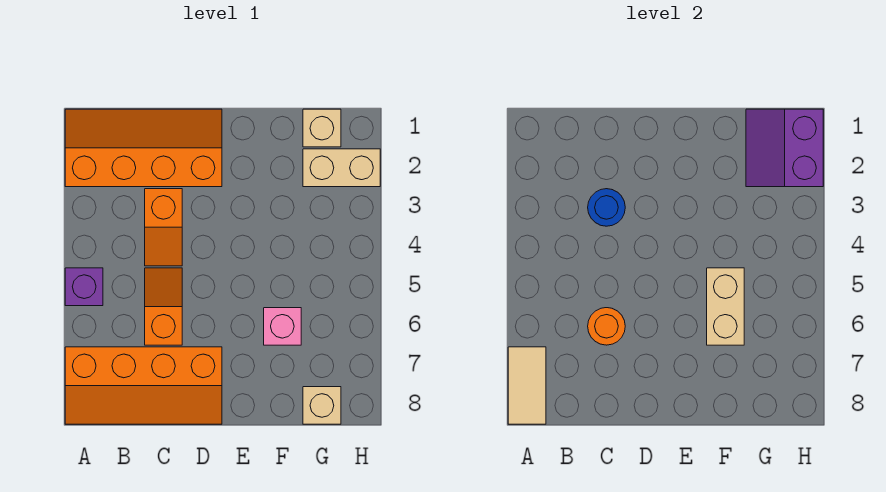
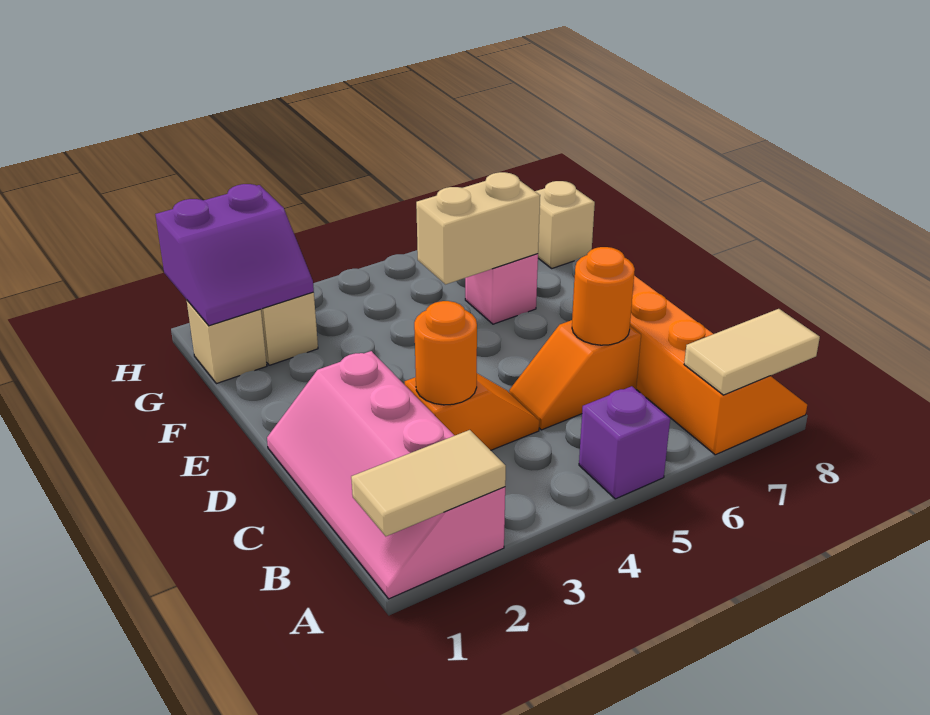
orange 2x4 slope [65,109,222,187] -> pink 2x4 slope [267,351,505,599]
none -> tan 1x2 tile [351,430,506,536]
blue 1x1 round brick [588,189,625,226] -> orange 1x1 round brick [414,301,477,405]

